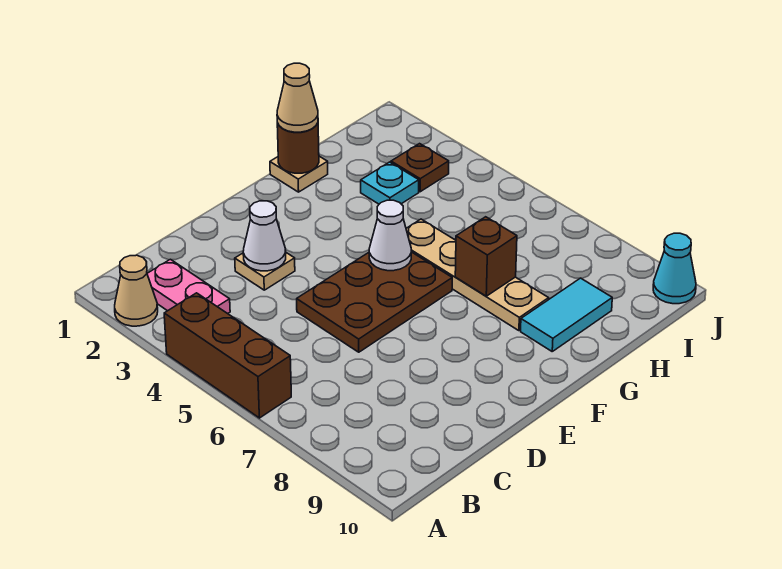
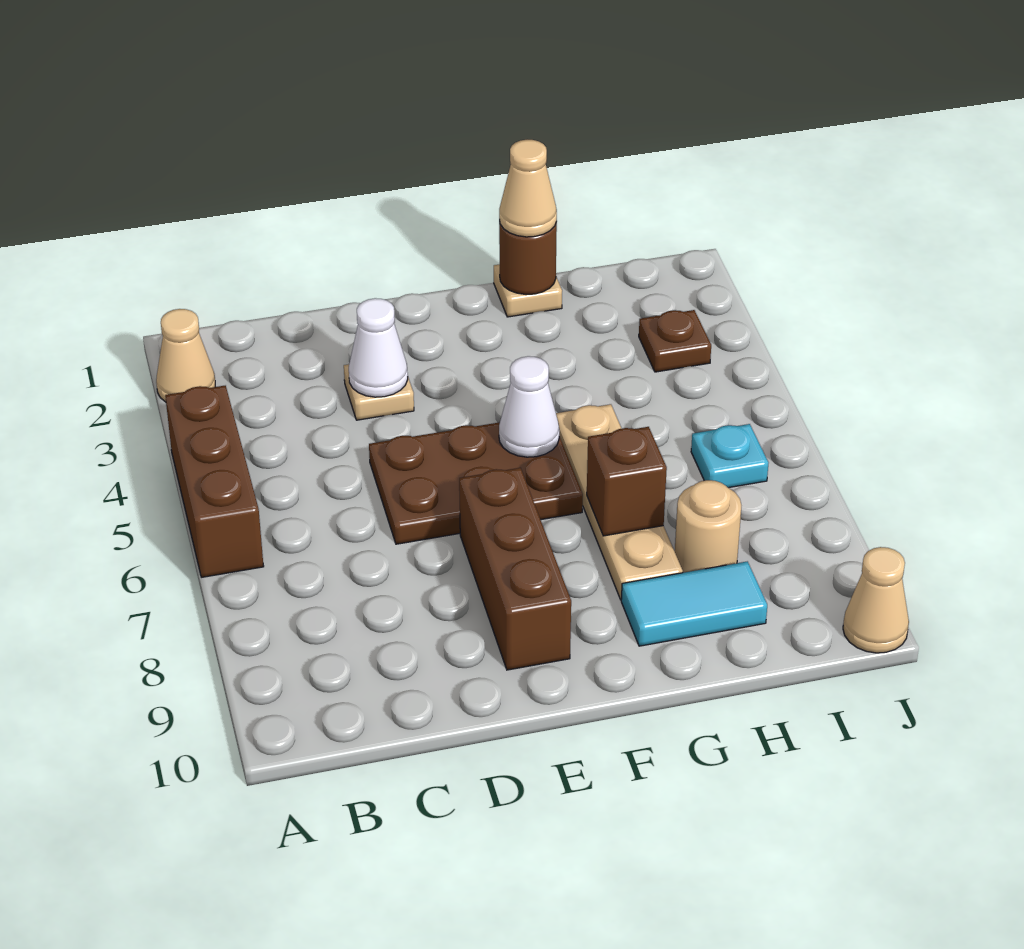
pink 1x2 plate [147,259,230,314] -> none
none -> brown 1x3 brick [459,468,571,670]
cyan 1x1 plate [361,162,419,204] -> cyan 1x1 plate moved to [691,424,768,488]
none -> tan 1x1 round brick [675,480,741,573]
cyan 1x1 cone [653,233,696,304] -> tan 1x1 cone [843,547,909,653]

